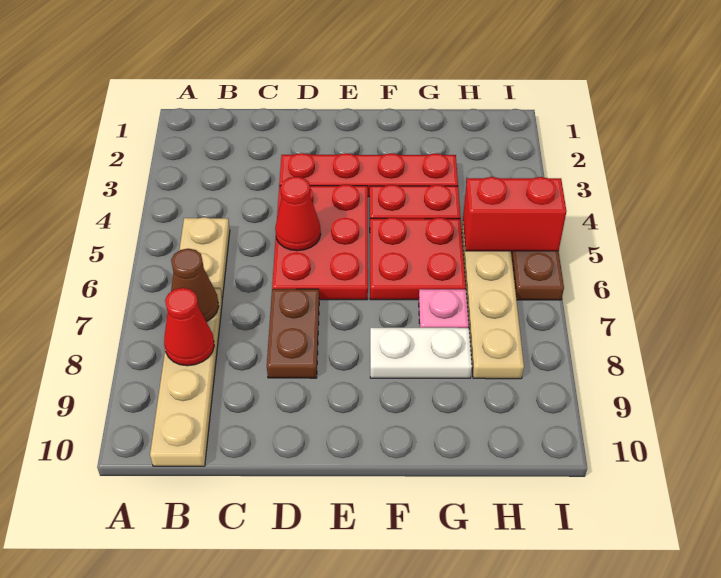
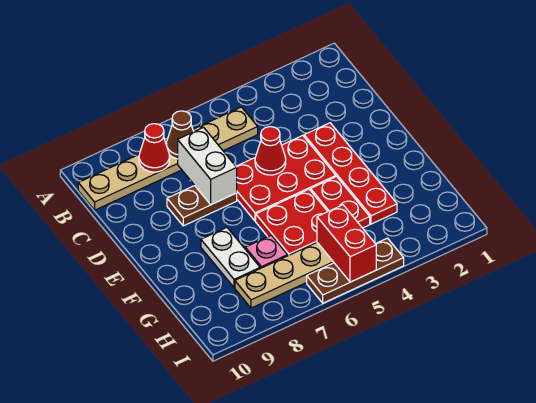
none -> white 1x2 brick [178,128,237,205]

